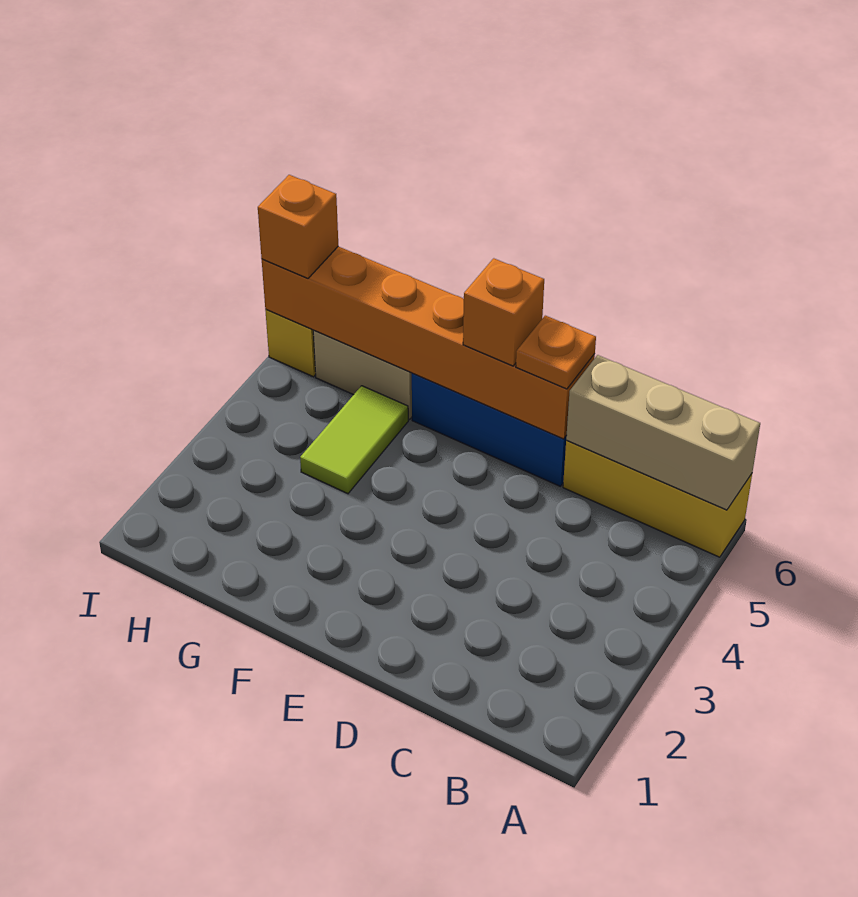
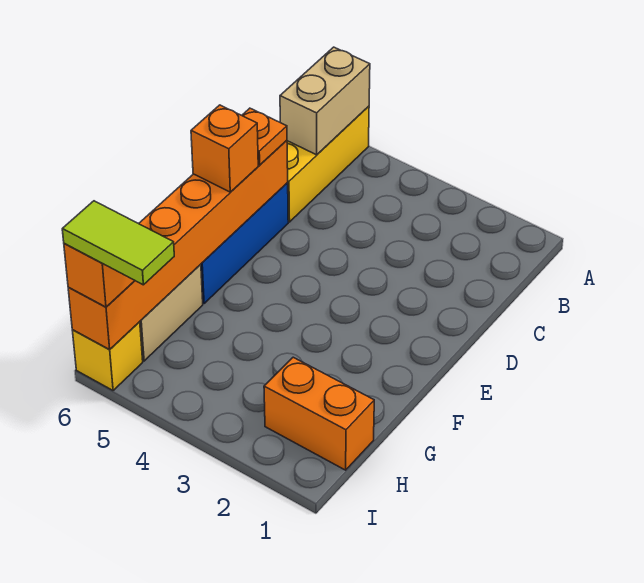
tan 1x3 brick [566,355,760,510] -> tan 1x2 brick [280,47,370,155]
lime 1x2 tile [300,386,408,494] -> lime 1x2 tile moved to [62,201,174,285]
none -> orange 1x2 brick [264,357,374,470]

